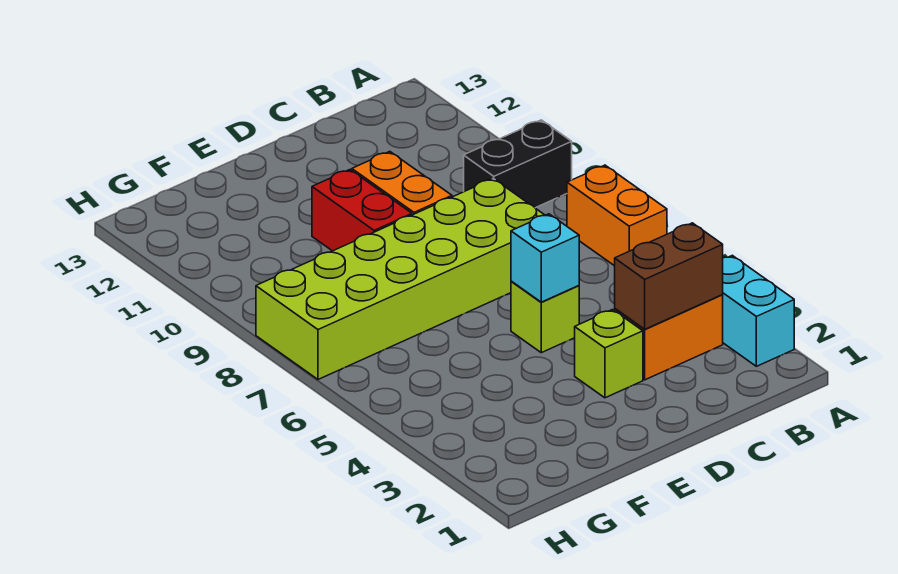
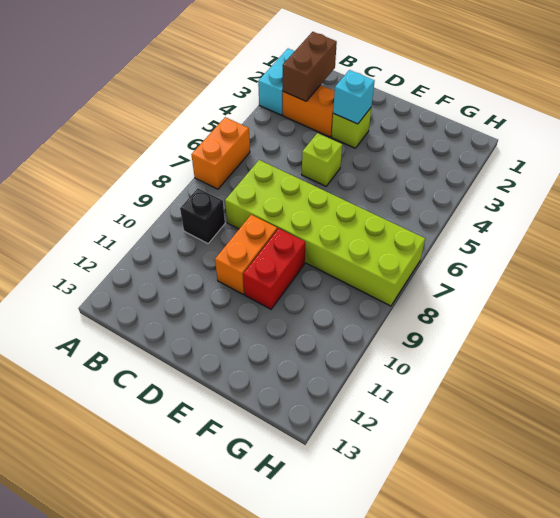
black 1x2 brick [464,120,572,208] -> black 1x1 brick [180,188,225,243]
brown 1x2 brick [615,223,723,329] -> brown 1x2 brick turned to [283,32,337,101]
cyan 1x1 brick [511,214,579,302] -> cyan 1x1 brick moved to [333,70,375,124]

